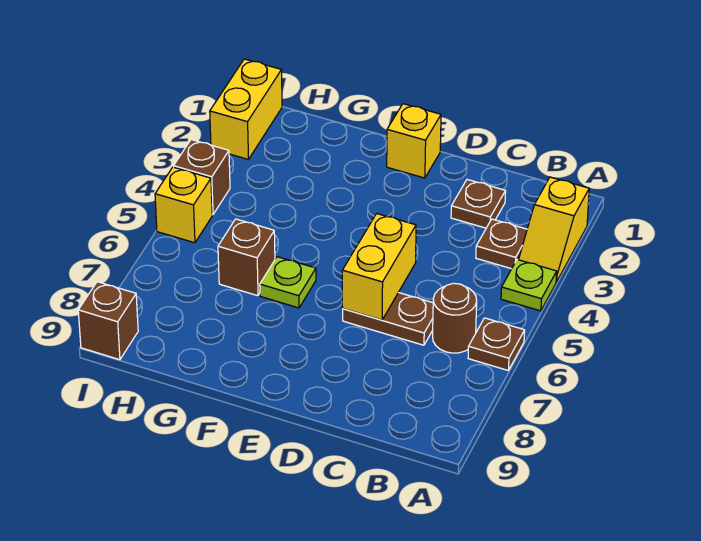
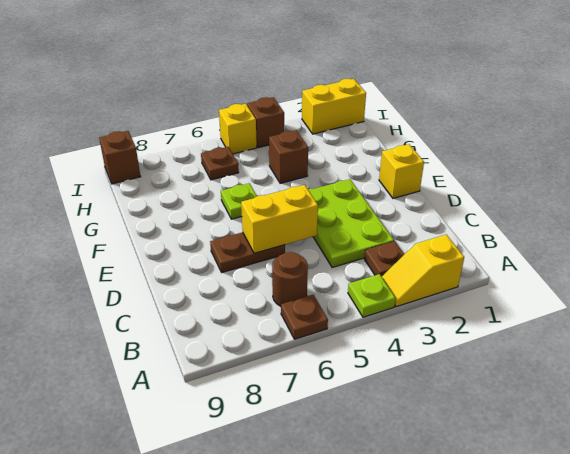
brown 1x1 plate [451,180,506,228] -> brown 1x1 plate moved to [201,147,239,180]
none -> lime 2x3 plate [308,179,394,268]
brown 1x2 plate [343,293,433,345] -> brown 1x2 plate turned to [210,232,285,272]
brown 1x1 brick [218,219,275,296] -> brown 1x1 brick moved to [269,130,308,183]

